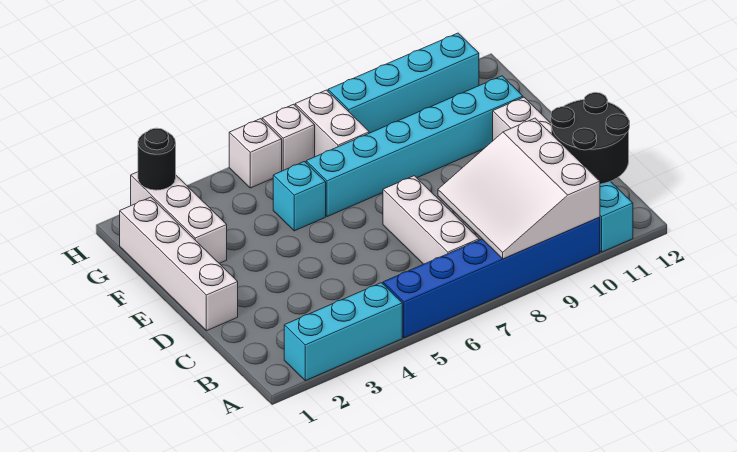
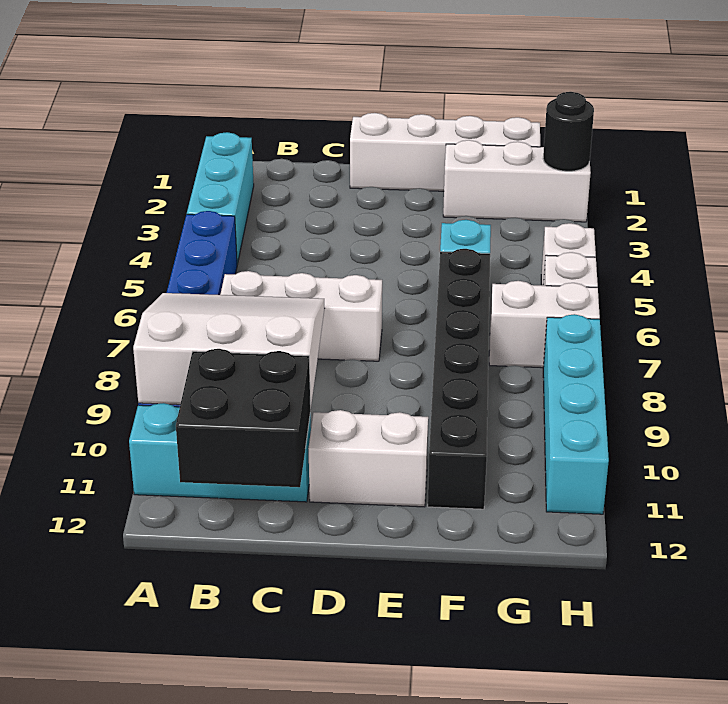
black 2x2 round brick [551,92,630,184] -> black 2x2 brick [176,349,310,487]
cyan 1x6 brick [306,76,523,217] -> black 1x6 brick [428,249,490,509]

